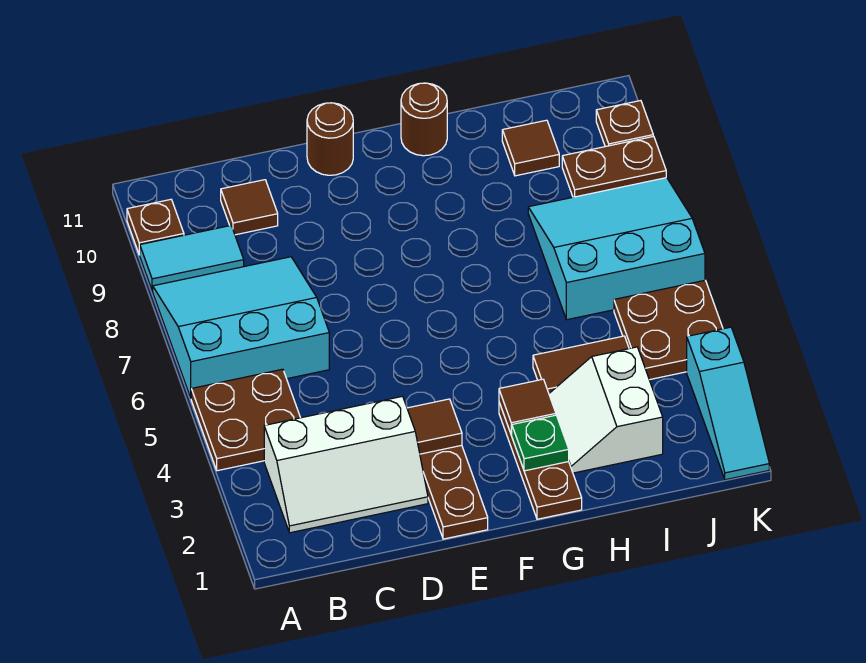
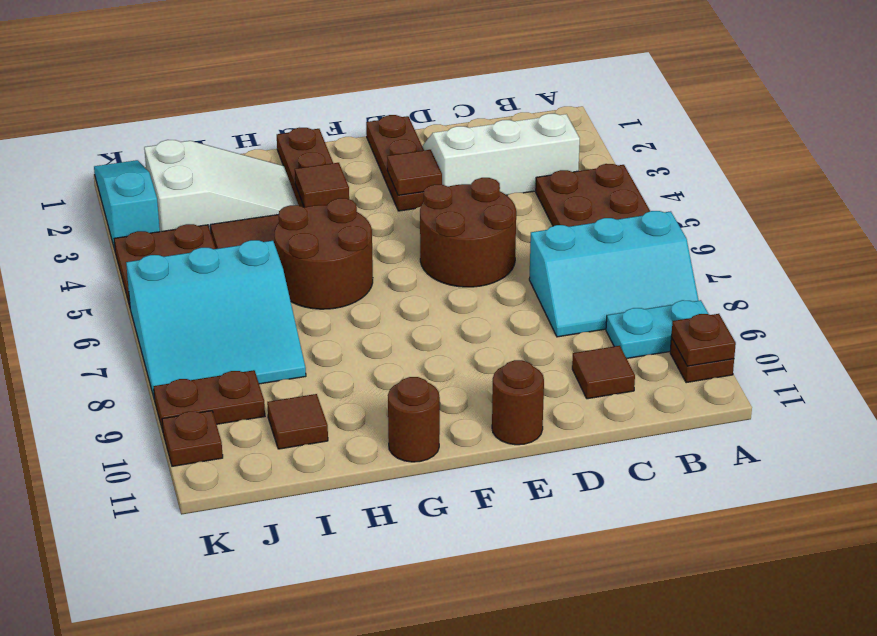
cyan 3x3 slope [153,257,329,398] -> cyan 2x3 slope [529,211,699,337]
cyan 1x2 tile [140,226,244,291] -> cyan 1x2 plate [606,300,708,358]
none -> brown 1x1 plate [671,314,736,366]
none -> brown 2x2 round brick [420,178,516,287]
green 1x1 plate [512,415,569,471] -> none
none -> brown 2x2 round brick [274,198,373,309]
white 2x2 slope [549,347,663,473] -> white 2x3 slope [144,140,298,232]

